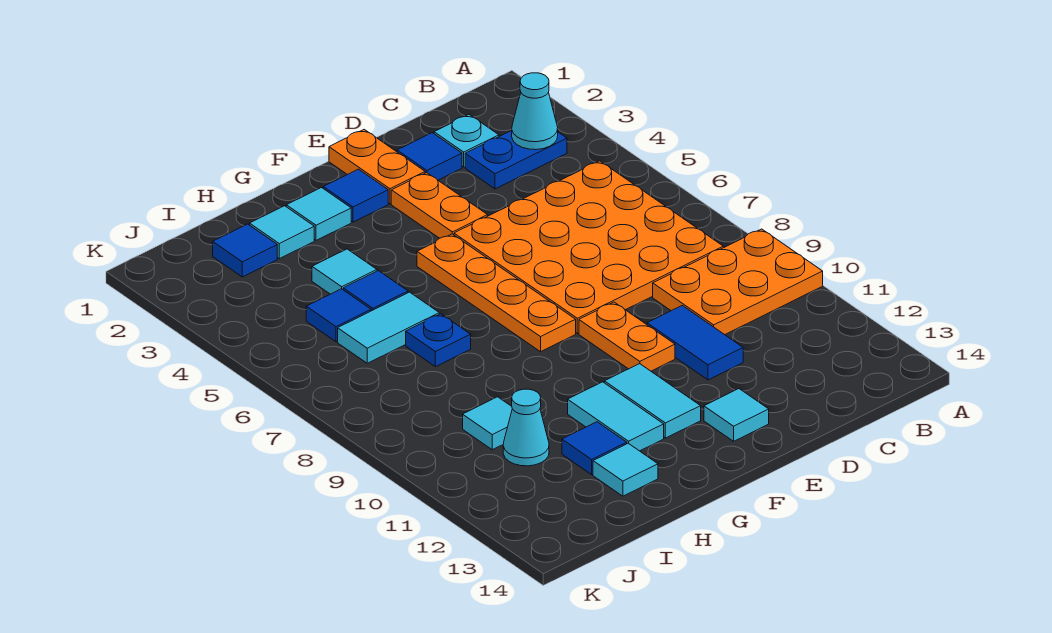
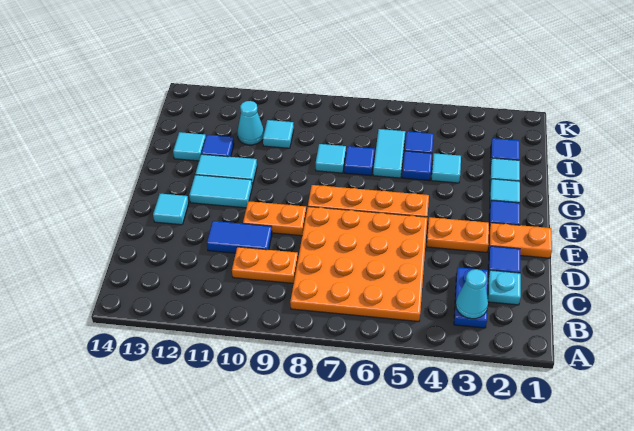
orange 2x3 plate [653,229,823,335] -> orange 1x2 plate [232,247,298,283]
blue 1x1 plate [406,314,471,367] -> blue 1x1 tile [344,146,375,176]
none -> cyan 1x1 tile [316,144,346,173]

